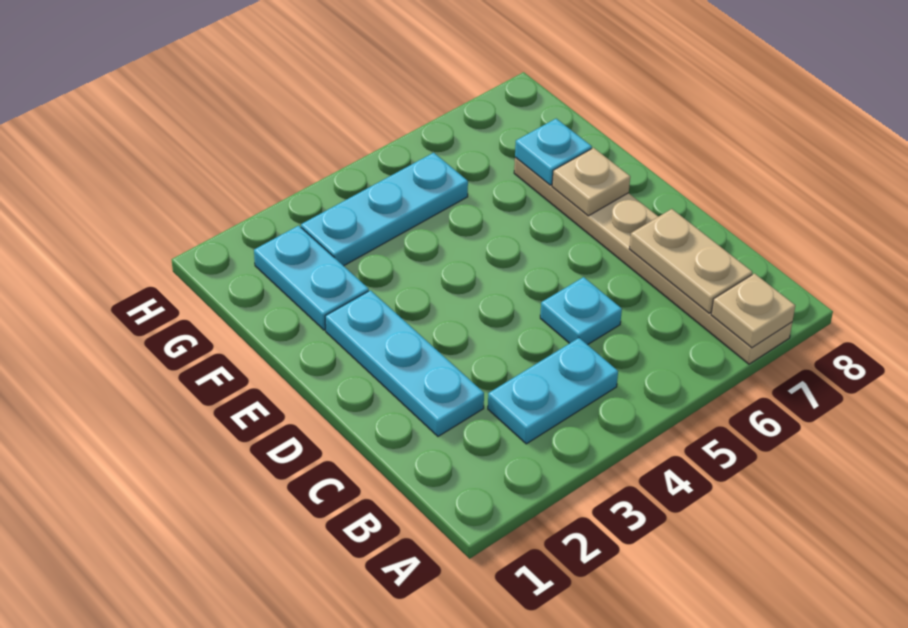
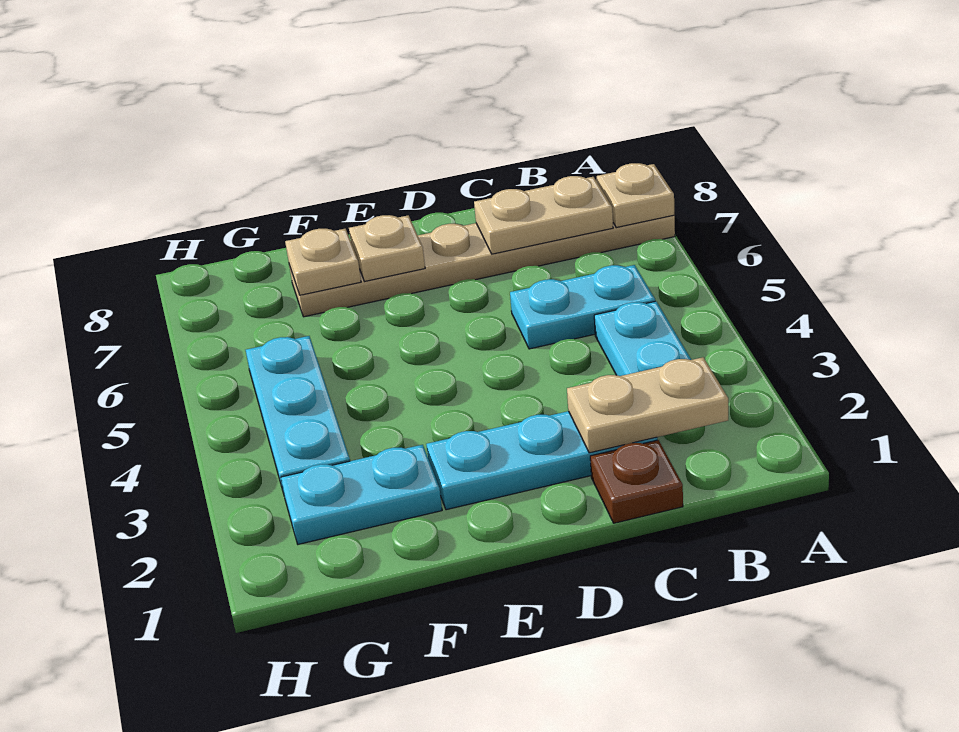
none -> tan 1x2 plate [567,357,728,453]
none -> brown 1x1 plate [590,440,683,523]
cyan 1x1 plate [540,277,622,345] -> cyan 1x2 plate [510,265,655,349]
cyan 1x1 plate [515,119,592,185] -> tan 1x1 plate [285,229,361,295]

